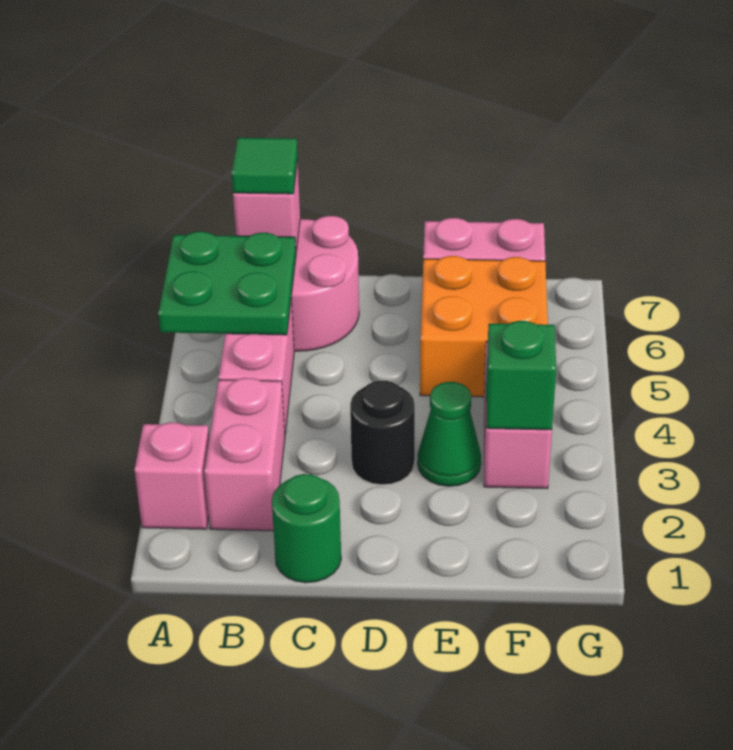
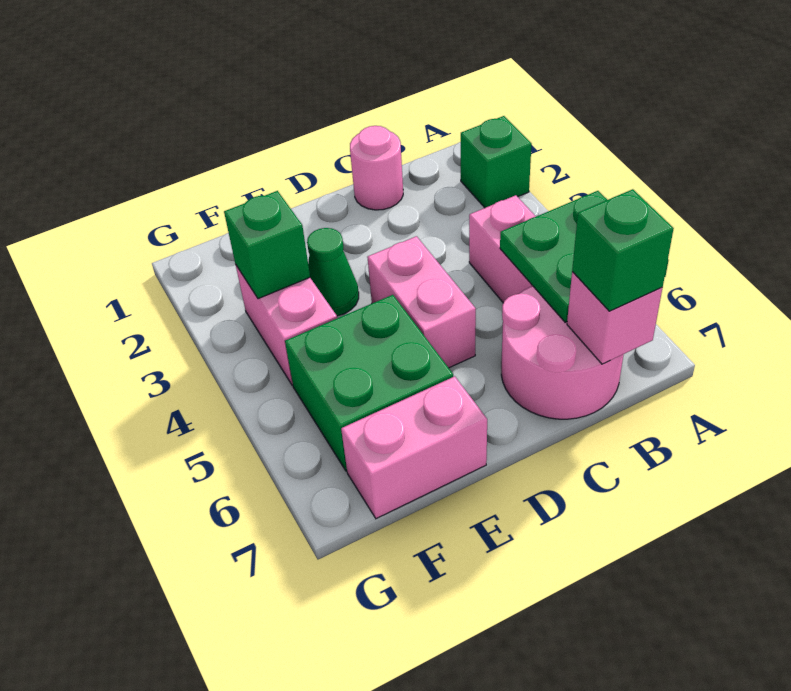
pink 1x1 brick [135,422,209,529] -> green 1x1 brick [461,116,531,208]
pink 1x2 brick [204,378,285,531] -> pink 1x2 brick moved to [367,236,476,368]
green 1x1 tile [232,138,298,194] -> green 1x1 brick [572,189,674,311]
green 1x1 round brick [272,474,341,583] -> pink 1x1 round brick [350,126,403,210]
black 1x1 round brick [350,381,415,485] -> none
orange 2x2 brick [420,256,548,397] -> green 2x2 brick [285,295,453,471]

